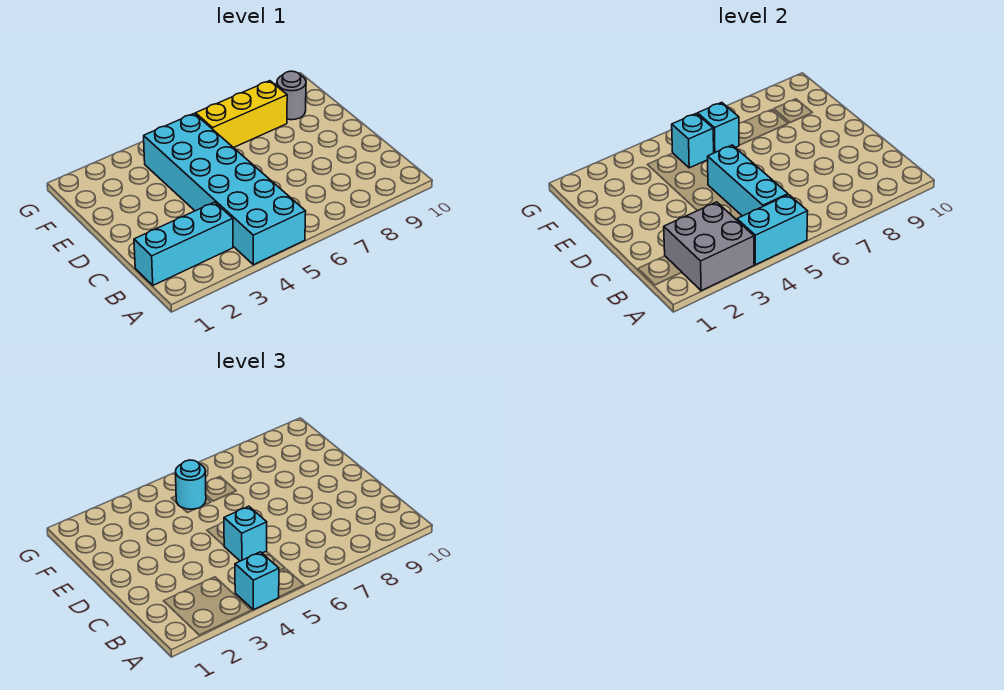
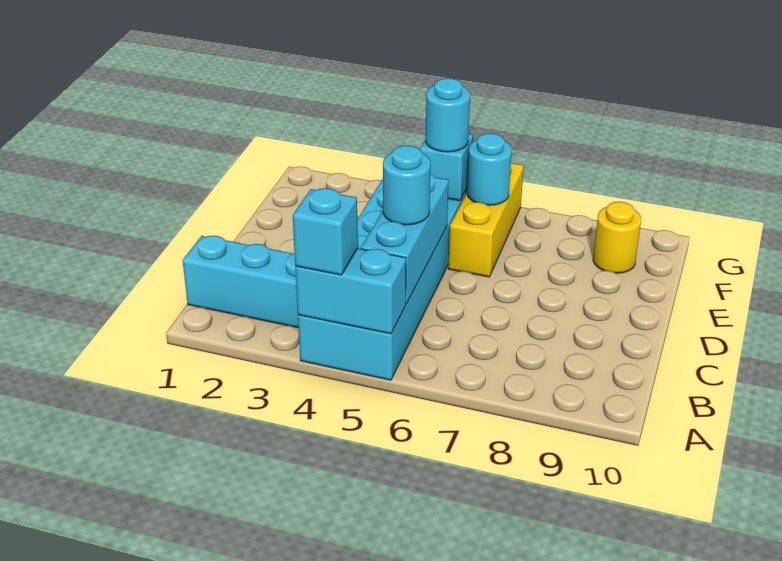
grey 2x2 brick [664,202,754,291] -> none
cyan 1x1 brick [224,506,267,561] -> cyan 1x1 round brick [383,145,431,225]
yellow 1x3 brick [196,81,287,148] -> yellow 1x3 brick turned to [448,162,524,277]
cyan 1x1 brick [698,102,739,153] -> cyan 1x1 round brick [467,133,512,205]
grey 1x1 round brick [277,71,306,120] -> yellow 1x1 round brick [593,202,641,273]

